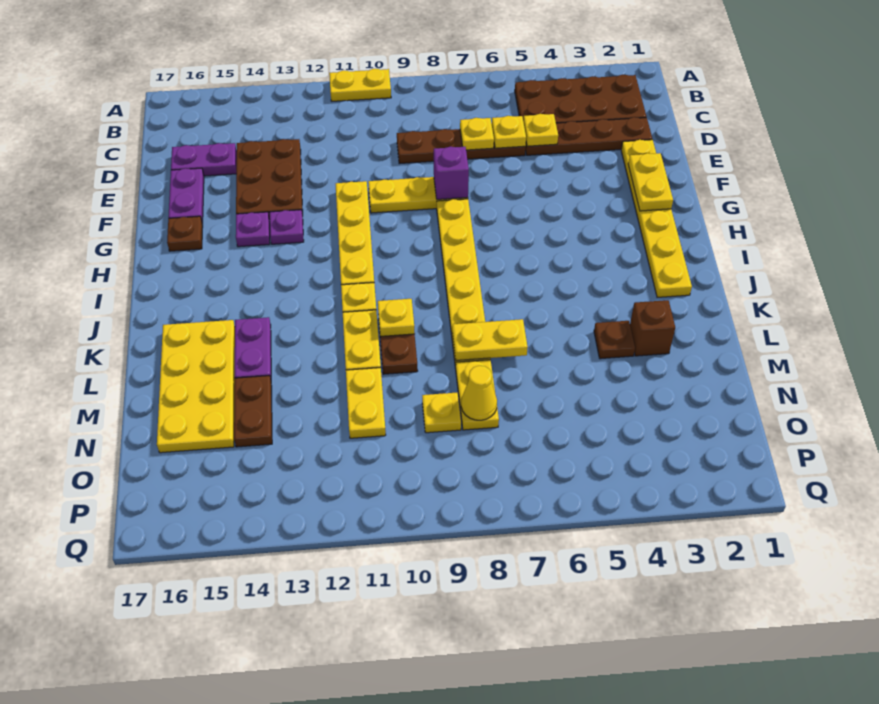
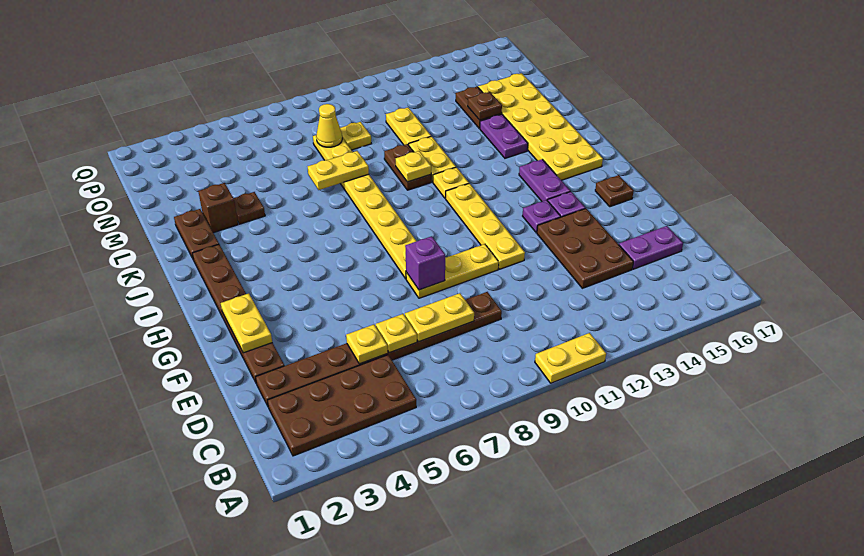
yellow 1x1 plate [460,118,494,150] -> yellow 1x2 plate [405,293,474,342]
yellow 1x6 plate [621,140,692,297] -> brown 1x6 plate [192,244,284,382]
purple 1x2 plate [168,168,204,224] -> purple 1x2 plate moved to [519,159,570,201]
none -> brown 1x2 plate [174,209,219,258]
yellow 2x4 plate [157,320,235,453] -> yellow 2x6 plate [478,73,603,180]
none -> brown 1x1 plate [468,92,502,120]

